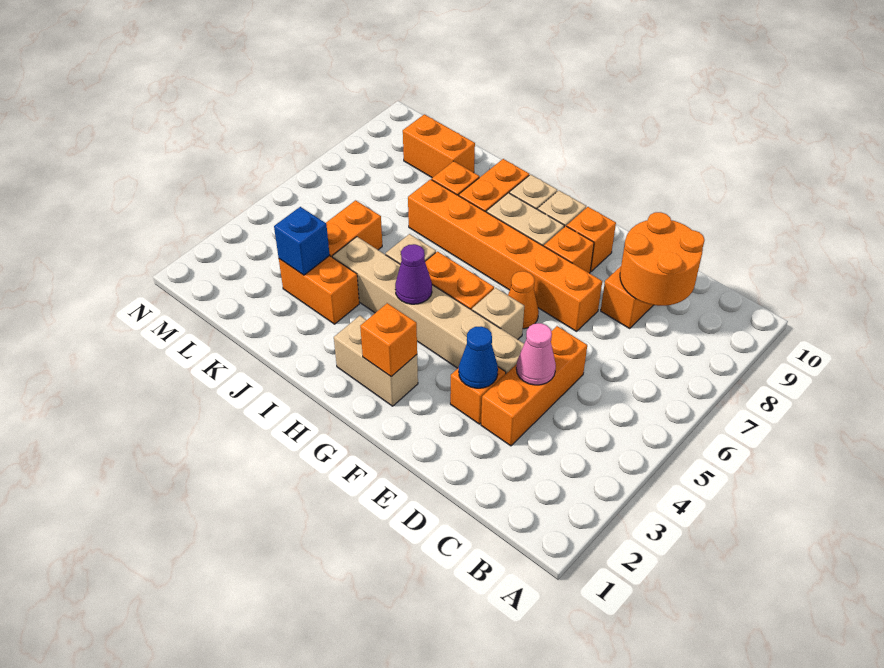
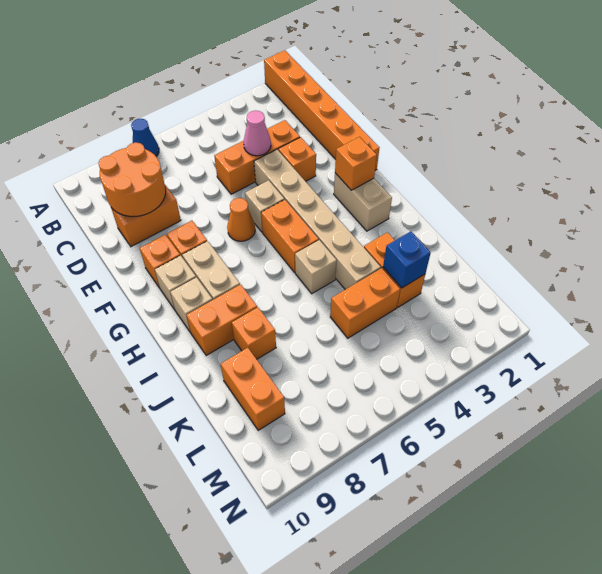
blue 1x1 cone [459,326,498,388] -> blue 1x1 cone moved to [131,119,159,157]
orange 1x6 brick [408,179,602,331] -> orange 1x6 brick moved to [264,50,379,170]
purple 1x1 cone [395,244,432,304] -> none

